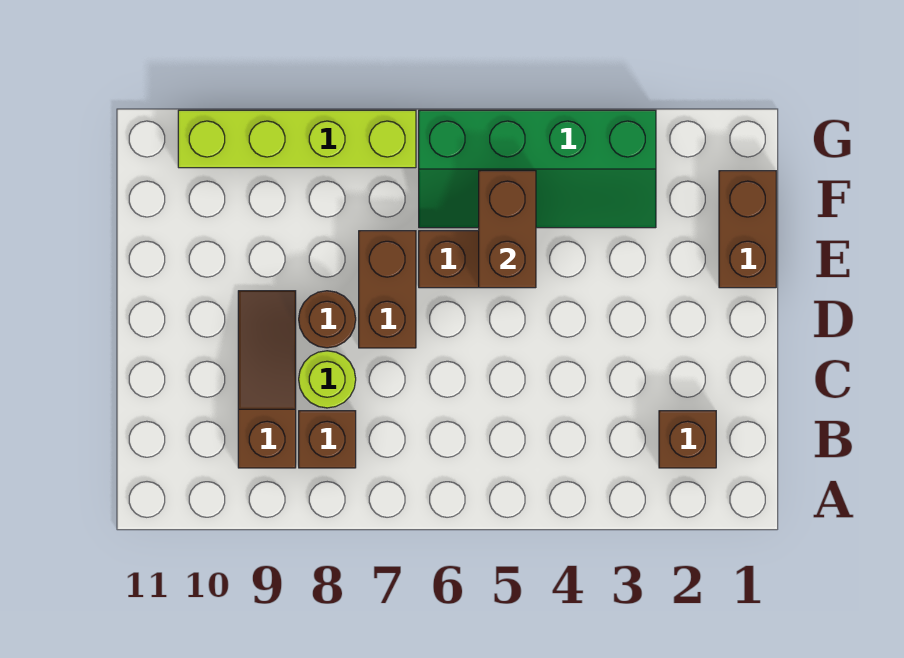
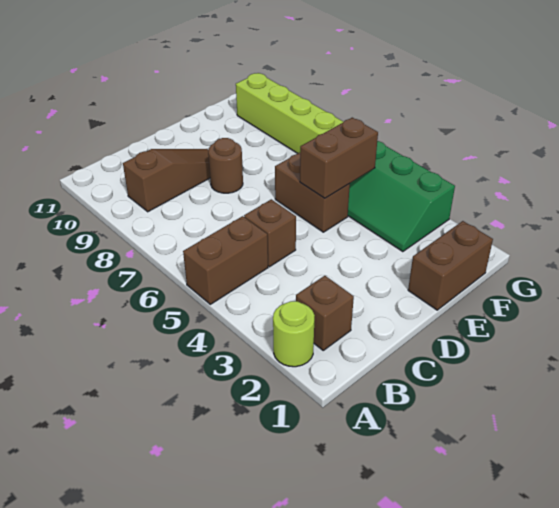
brown 1x1 brick [299,411,356,468] -> brown 1x1 brick moved to [244,199,296,267]
lime 1x1 round brick [299,351,356,408] -> lime 1x1 round brick moved to [273,301,315,367]
brown 1x2 brick [359,231,416,348] -> brown 1x2 brick moved to [183,216,268,304]

